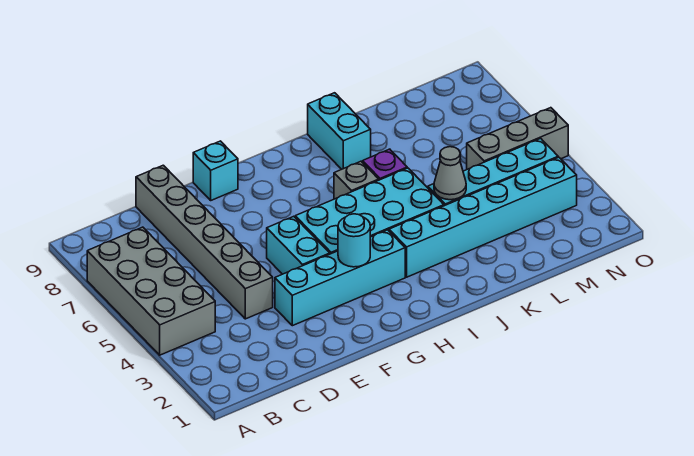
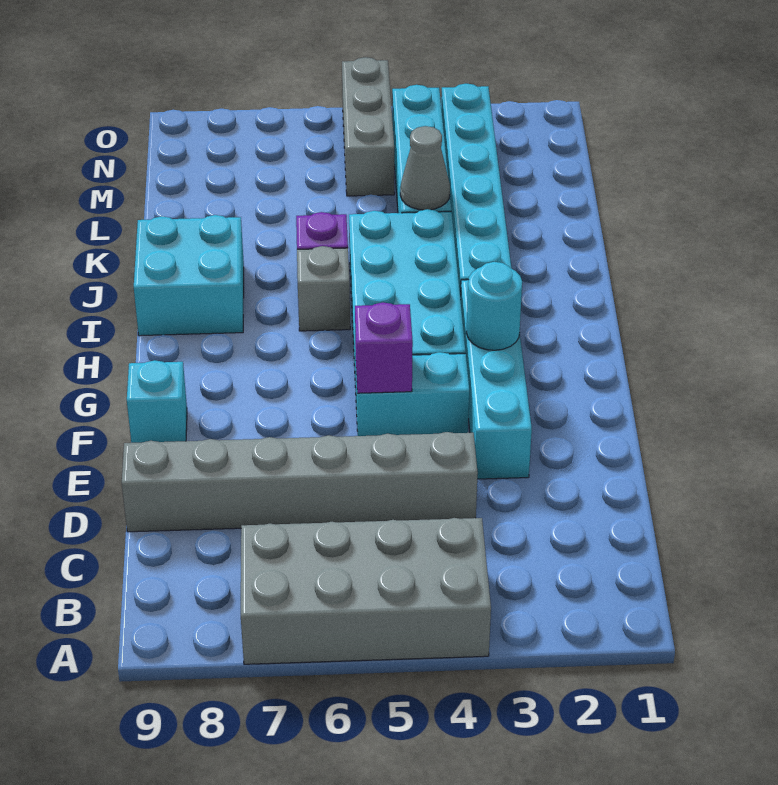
none -> purple 1x1 brick [355,302,413,393]
cyan 1x2 brick [308,93,371,169] -> cyan 2x2 brick [134,215,244,336]

